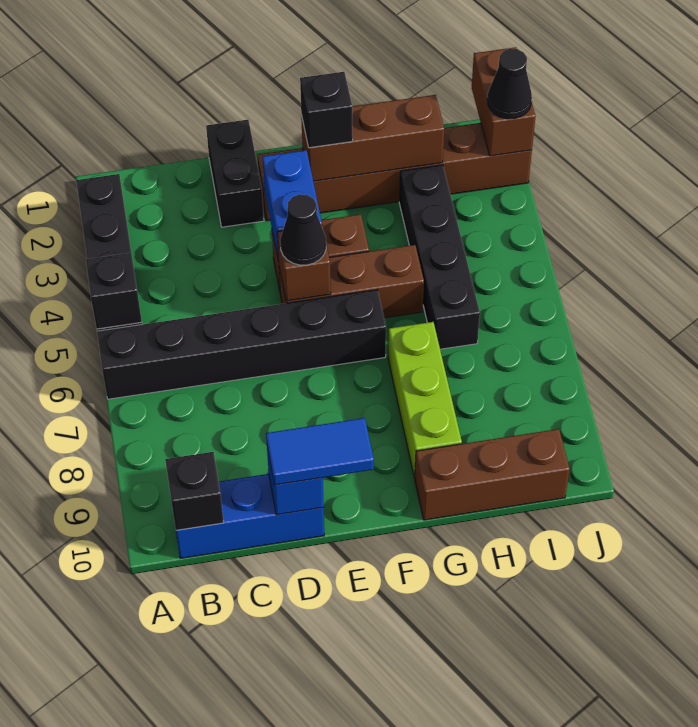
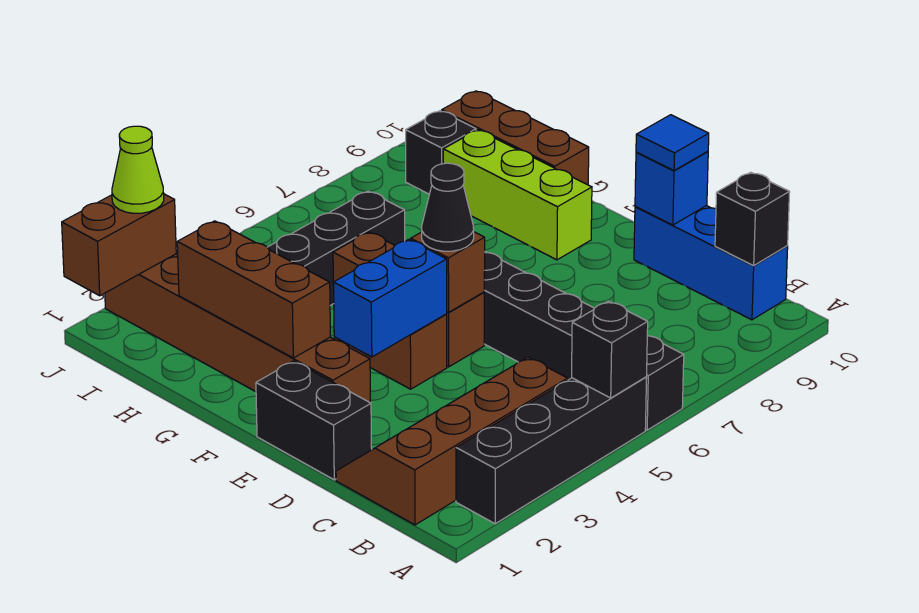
none -> brown 2x4 slope [336,357,568,525]
black 1x2 brick [206,120,264,227] -> black 1x2 brick turned to [256,361,372,480]
blue 1x2 tile [266,418,374,485] -> blue 1x1 tile [636,115,709,171]
black 1x1 brick [300,72,353,148] -> black 1x1 brick moved to [406,111,476,194]
lime 1x3 brick [388,322,462,478] -> lime 1x3 brick turned to [443,130,592,260]
black 1x1 cone [487,49,532,119] -> lime 1x1 cone [112,126,164,213]

